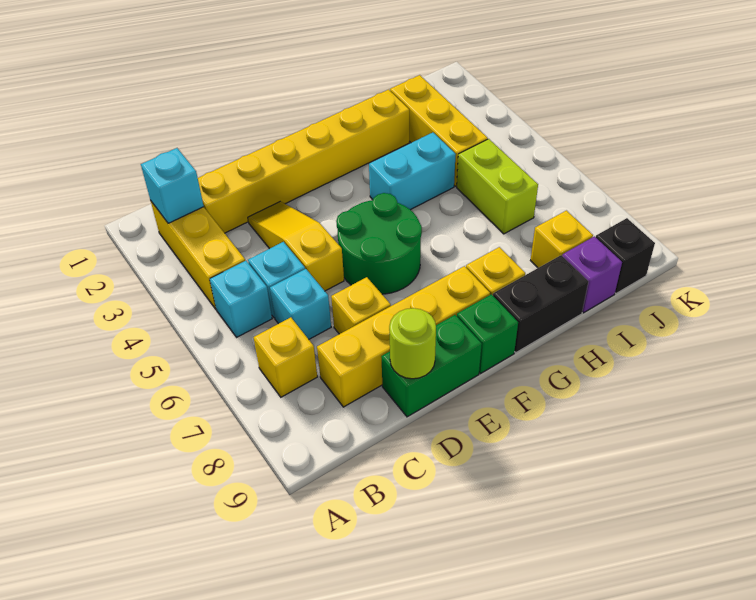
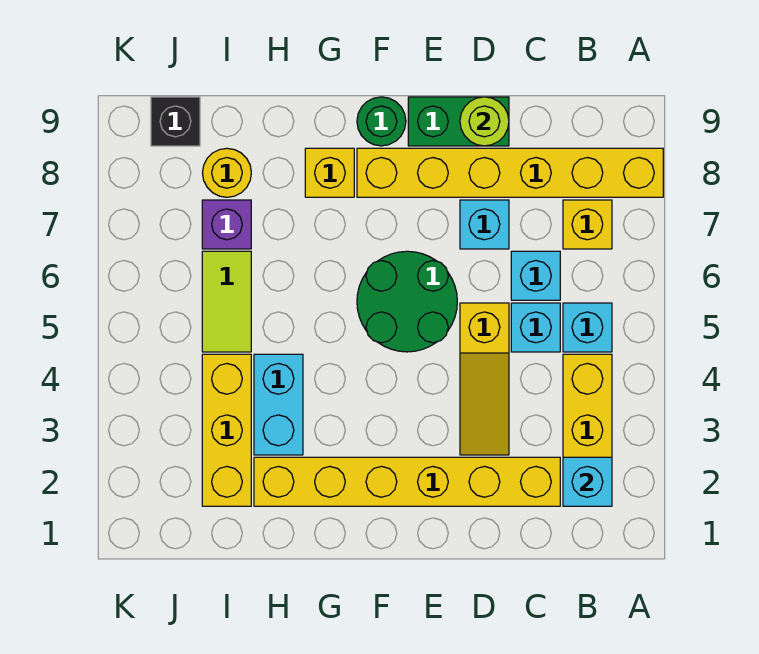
yellow 1x4 brick [317,266,490,407] -> yellow 1x6 brick [357,148,663,197]
yellow 1x1 brick [331,277,391,334] -> cyan 1x1 brick [460,200,509,249]
green 1x1 brick [457,294,518,373] -> green 1x1 round brick [357,97,406,146]
cyan 1x2 brick [369,133,456,210] -> cyan 1x2 brick turned to [254,354,303,455]
black 1x2 brick [493,255,588,353] -> none
lime 1x2 brick [457,139,538,234] -> lime 1x2 tile [202,251,251,352]
yellow 1x1 brick [531,211,593,268] -> yellow 1x1 round brick [203,148,251,197]
purple 1x1 brick [562,236,622,313] -> purple 1x1 brick moved to [202,200,251,249]

